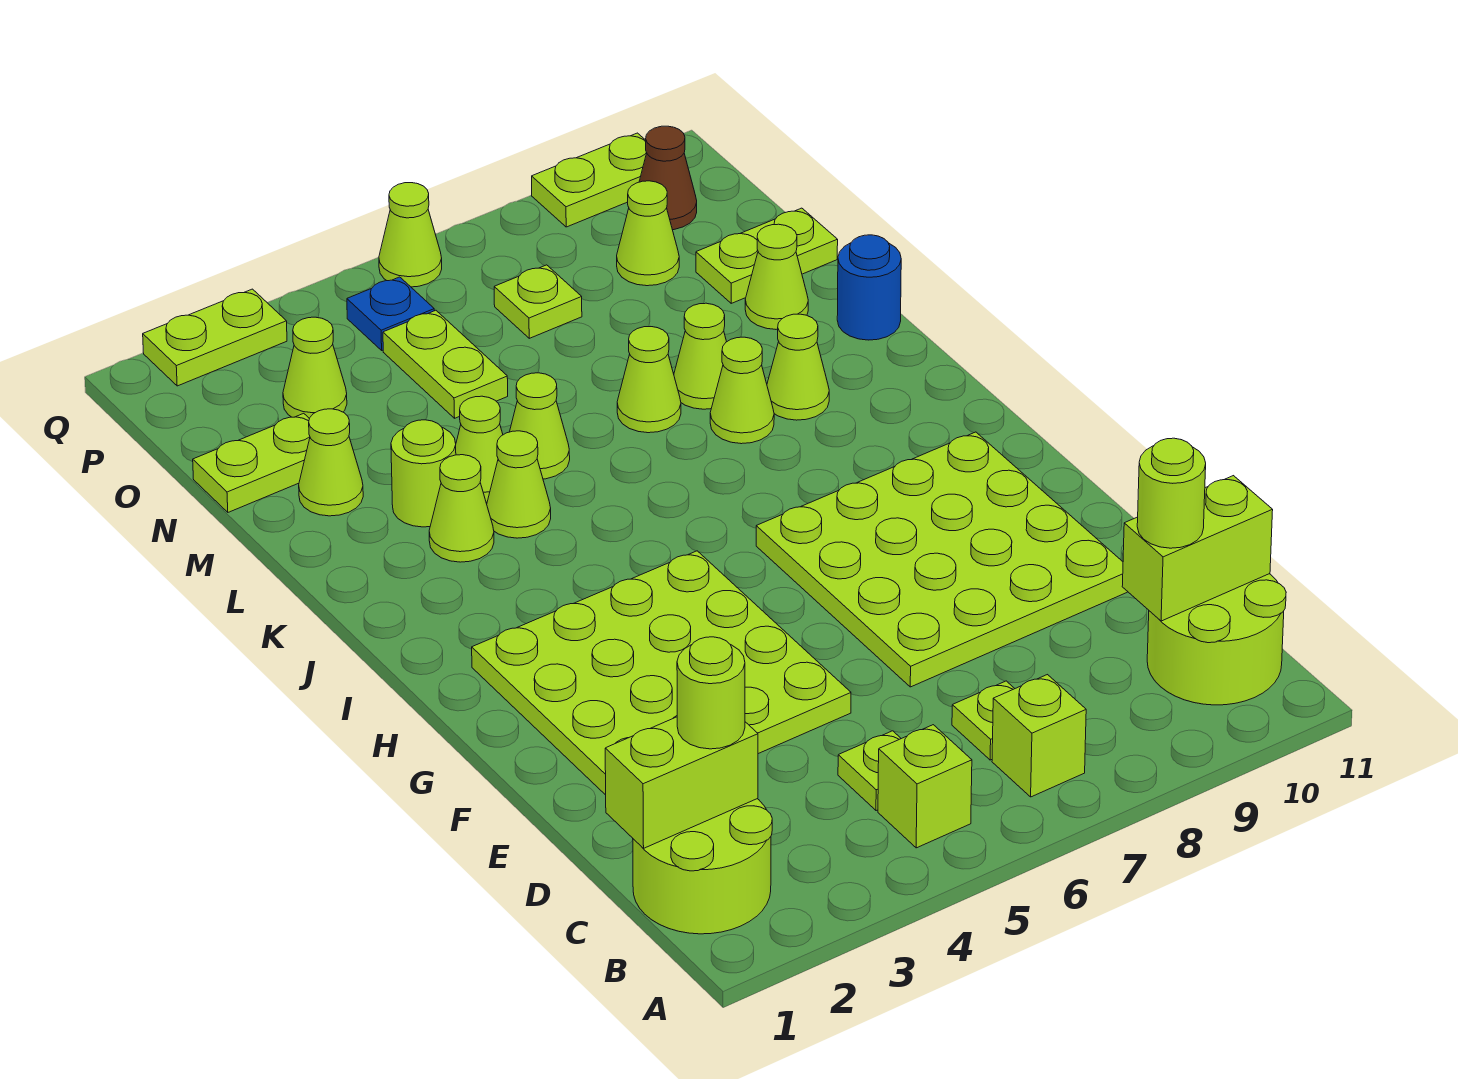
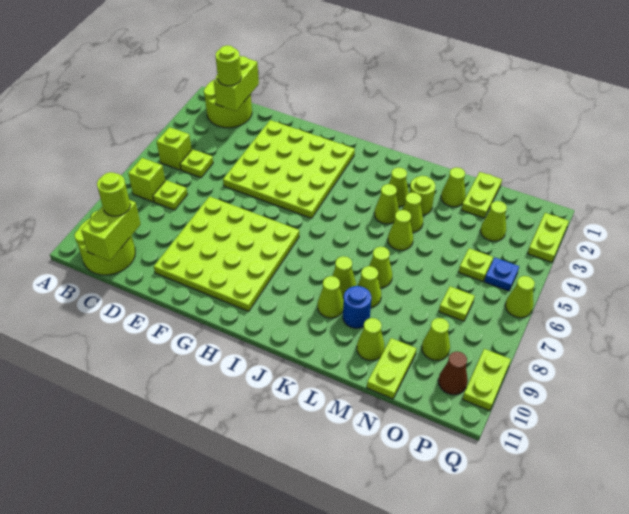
blue 1x1 round brick [837,235,901,340] -> blue 1x1 round brick moved to [343,286,371,328]
lime 1x2 plate [383,310,508,418] -> lime 1x1 plate [459,248,493,281]

